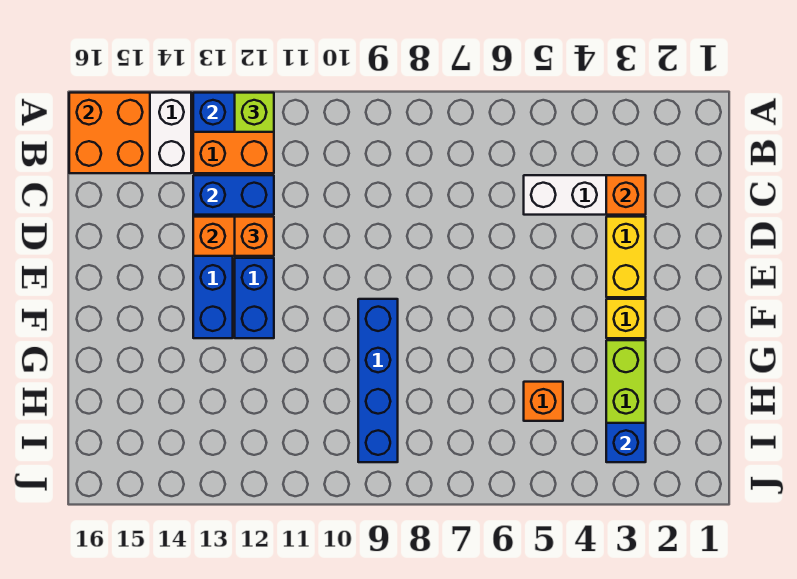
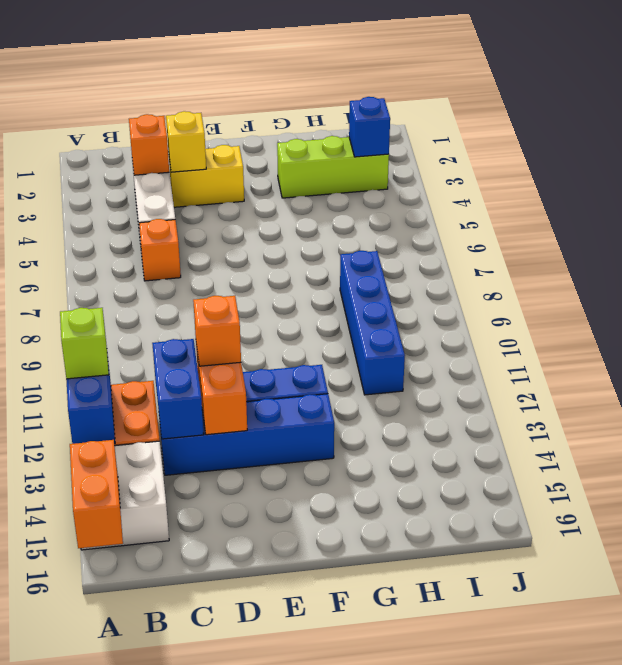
orange 2x2 brick [69,93,150,173] -> orange 1x2 brick [70,440,123,548]
yellow 1x1 brick [606,299,646,338] -> yellow 1x1 brick moved to [166,111,206,172]
blue 1x4 brick [358,299,398,462] -> blue 1x4 brick turned to [340,251,405,395]
orange 1x1 brick [524,382,563,421] -> orange 1x1 brick moved to [139,219,181,281]

